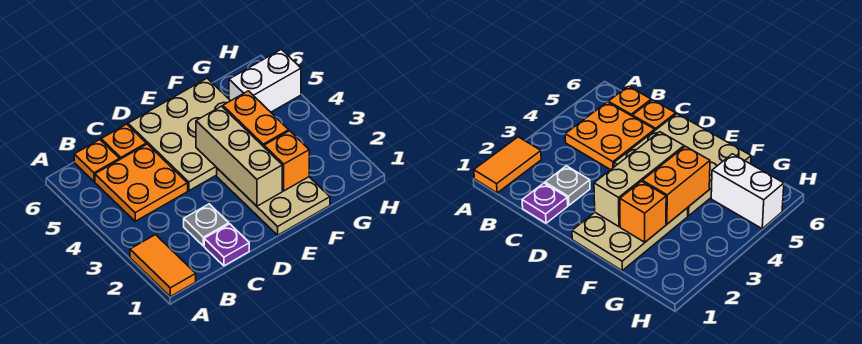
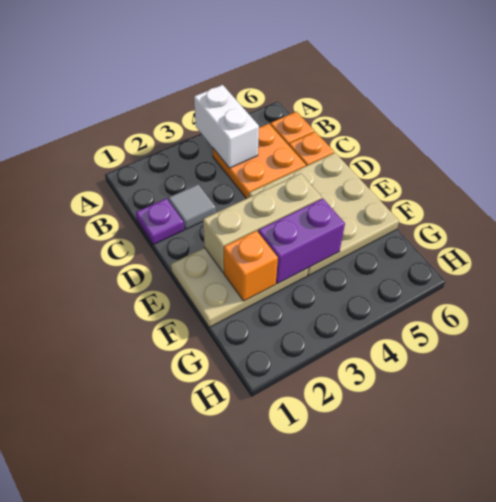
orange 1x2 tile [130,235,196,296] -> none
grey 1x1 plate [184,204,229,246] -> grey 1x1 tile [168,184,216,229]
orange 1x2 brick [223,91,289,147] -> purple 1x2 brick [258,199,345,284]
white 1x2 brick [229,49,301,112] -> white 1x2 brick moved to [194,85,259,168]

